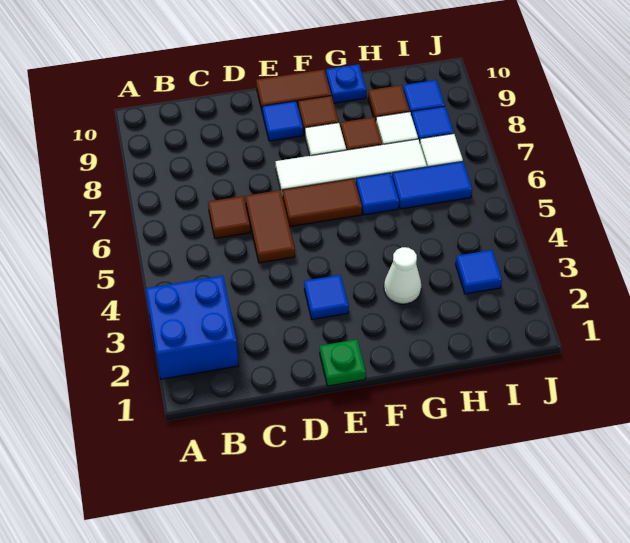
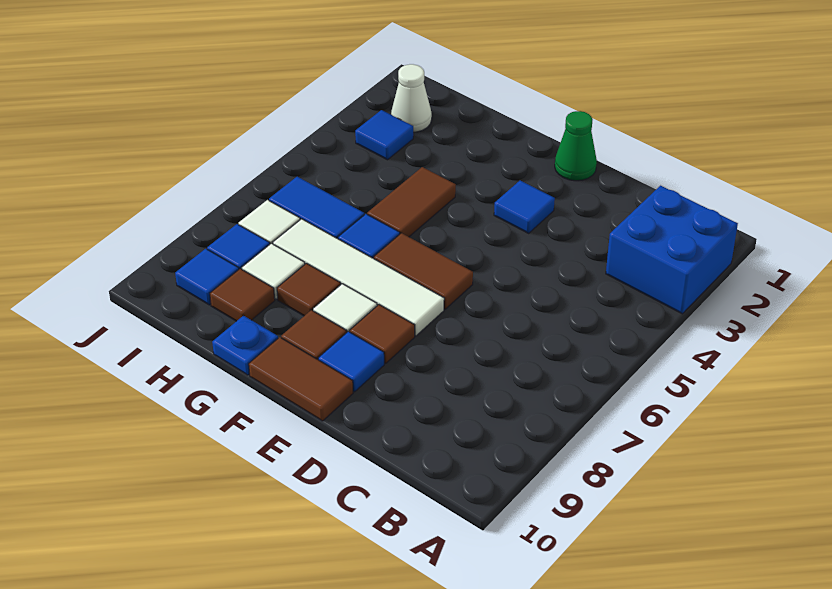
brown 1x1 tile [208,196,250,239] -> brown 1x1 tile moved to [350,305,415,363]
brown 1x2 tile [245,190,295,263] -> brown 1x2 tile moved to [367,167,456,237]
green 1x1 plate [320,339,366,386] -> green 1x1 cone [555,111,597,181]
white 1x1 cone [384,247,421,304] -> white 1x1 cone moved to [391,64,432,132]

